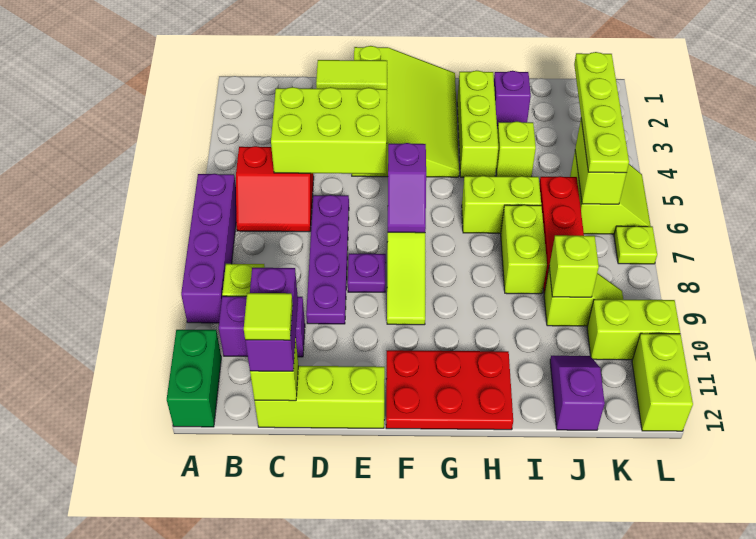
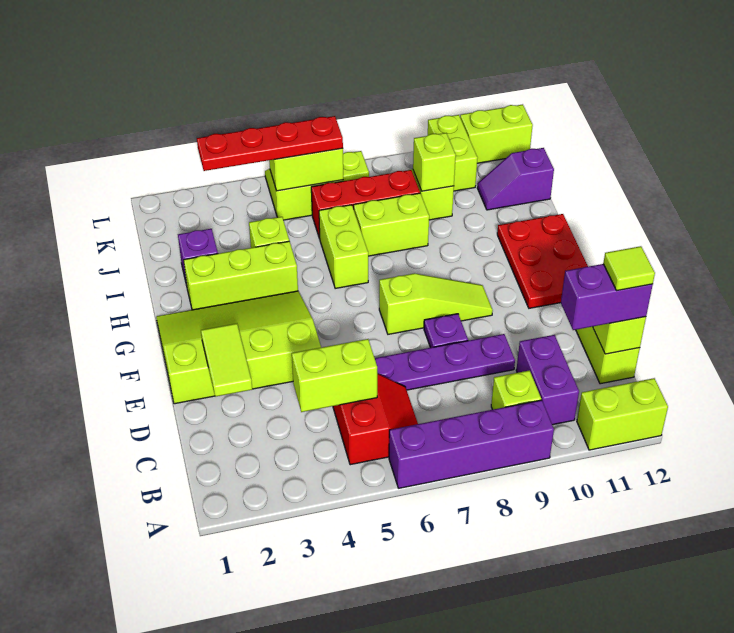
green 1x2 brick [167,330,221,427] -> lime 1x2 brick [577,378,668,450]
lime 2x3 brick [271,87,387,174] -> lime 1x2 brick [292,339,377,412]
purple 1x2 slope [388,143,426,233] -> none
lime 1x4 plate [574,52,629,173] -> red 1x4 plate [197,116,343,171]

